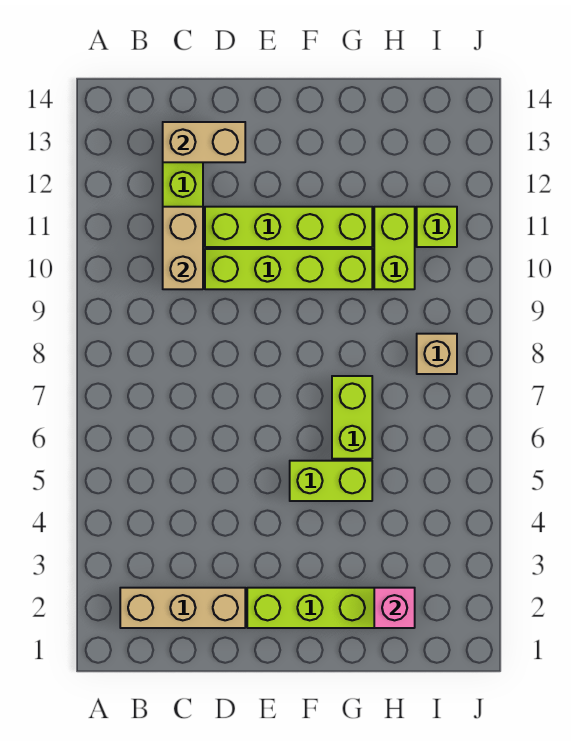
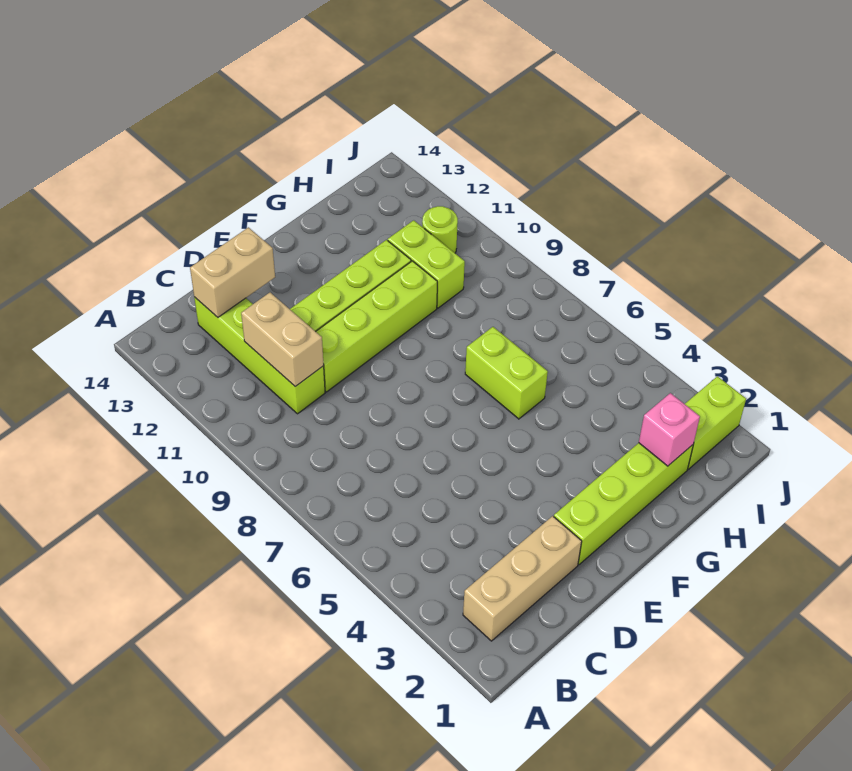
lime 1x2 brick [290,461,372,501] -> lime 1x2 brick moved to [685,376,746,469]
tan 1x1 brick [417,334,457,374] -> none
lime 1x1 brick [417,207,457,247] -> lime 1x1 round brick [422,206,458,253]

